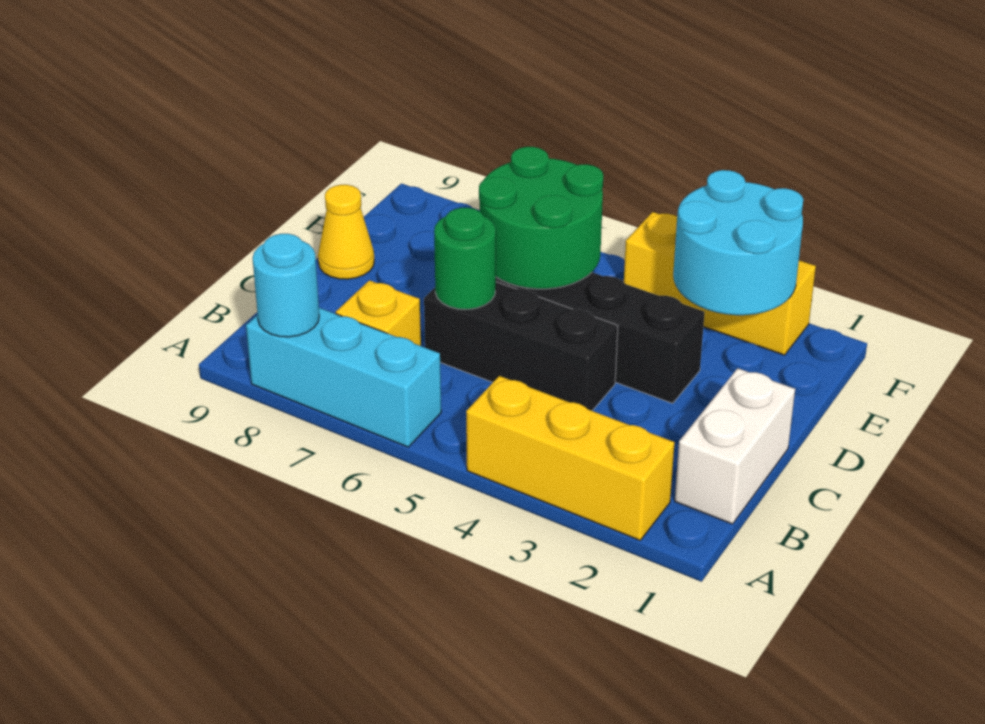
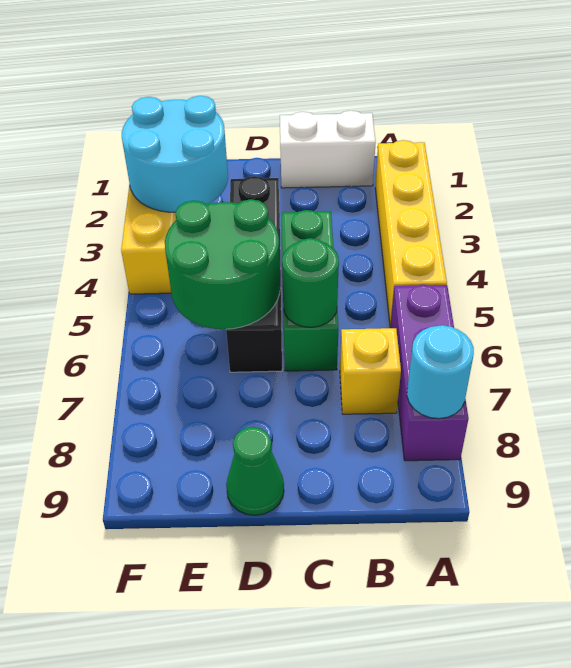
yellow 1x3 brick [466,376,675,540] -> yellow 1x4 brick [375,140,447,327]
cyan 1x3 brick [246,308,441,447] -> purple 1x3 brick [390,285,469,461]
black 1x3 brick [424,282,618,411] -> green 1x3 brick [282,210,338,371]
yellow 1x1 cone [318,185,374,279] -> green 1x1 cone [226,427,284,515]

